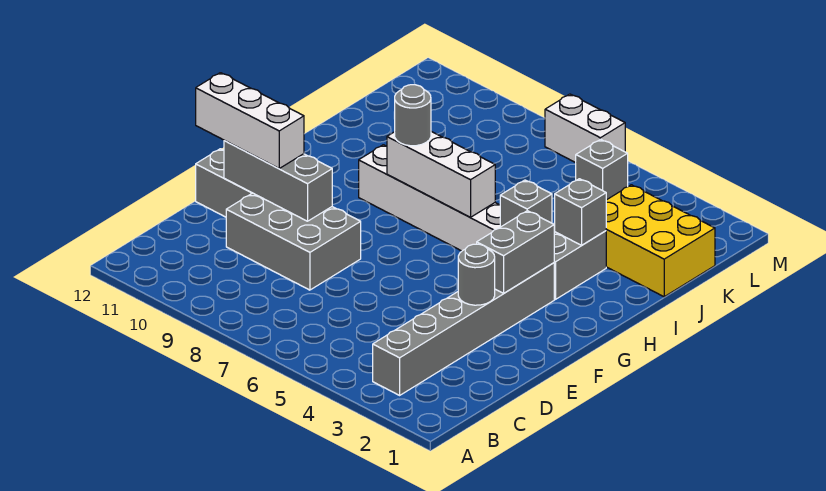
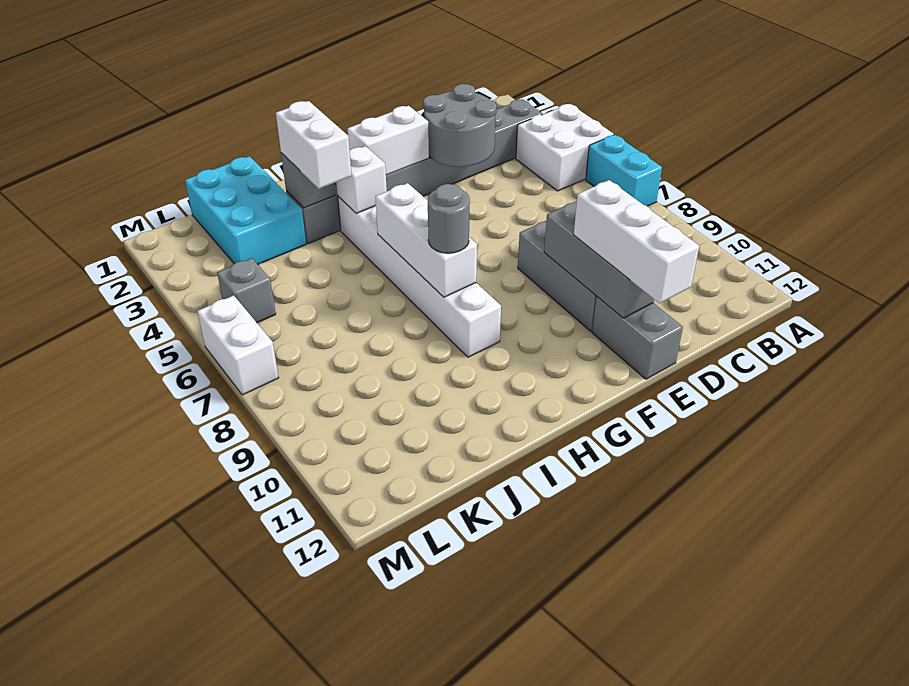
none -> white 2x2 brick [516,104,614,191]
none -> cyan 1x2 brick [586,135,662,206]
grey 1x1 round brick [458,244,495,305] -> grey 2x2 round brick [423,84,497,167]
grey 1x2 brick [477,211,554,293] -> white 1x2 brick [347,106,429,175]
grey 1x1 brick [500,180,552,227] -> white 1x1 brick [336,146,387,213]
none -> white 1x2 brick [276,101,352,189]
yellow 2x3 brick [606,185,715,297] -> cyan 2x3 brick [185,156,306,264]

